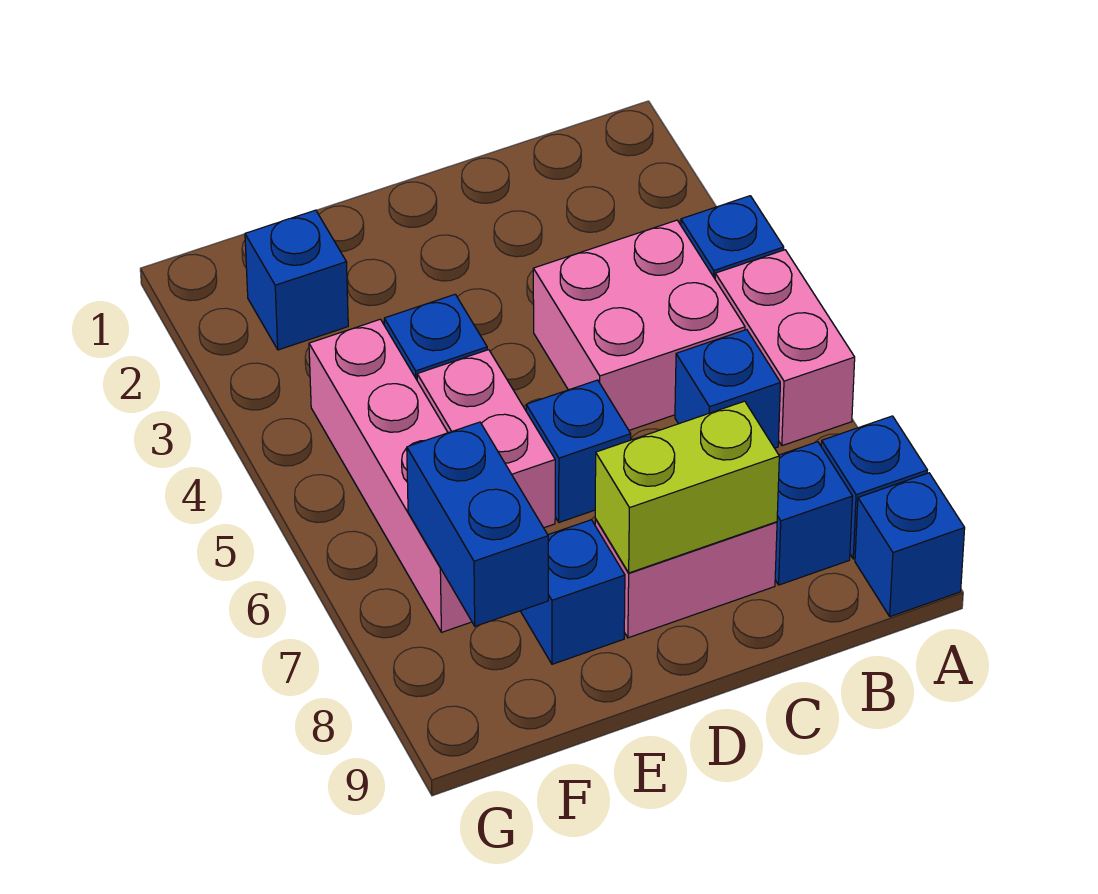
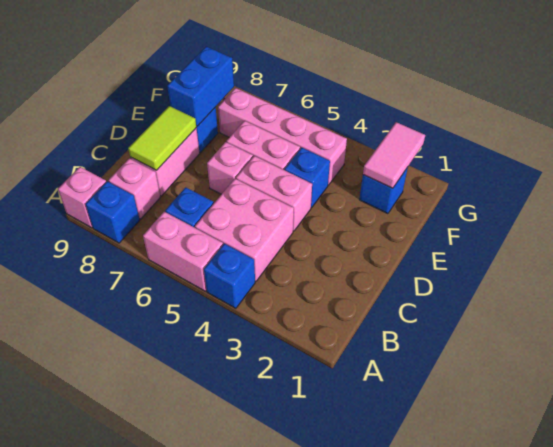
blue 1x1 brick [855,473,965,617] -> pink 1x1 brick [58,167,106,228]
blue 1x1 brick [775,442,853,585] -> pink 1x1 brick [109,158,160,219]
lime 1x2 brick [595,401,779,573] -> lime 1x2 tile [128,106,196,170]
none -> pink 1x2 brick [236,156,312,231]
blue 1x1 brick [526,380,631,522] -> pink 1x1 brick [207,142,253,194]
none -> pink 1x2 tile [363,122,425,188]
blue 1x2 brick [407,422,548,626] -> blue 1x2 brick turned to [167,47,234,126]

